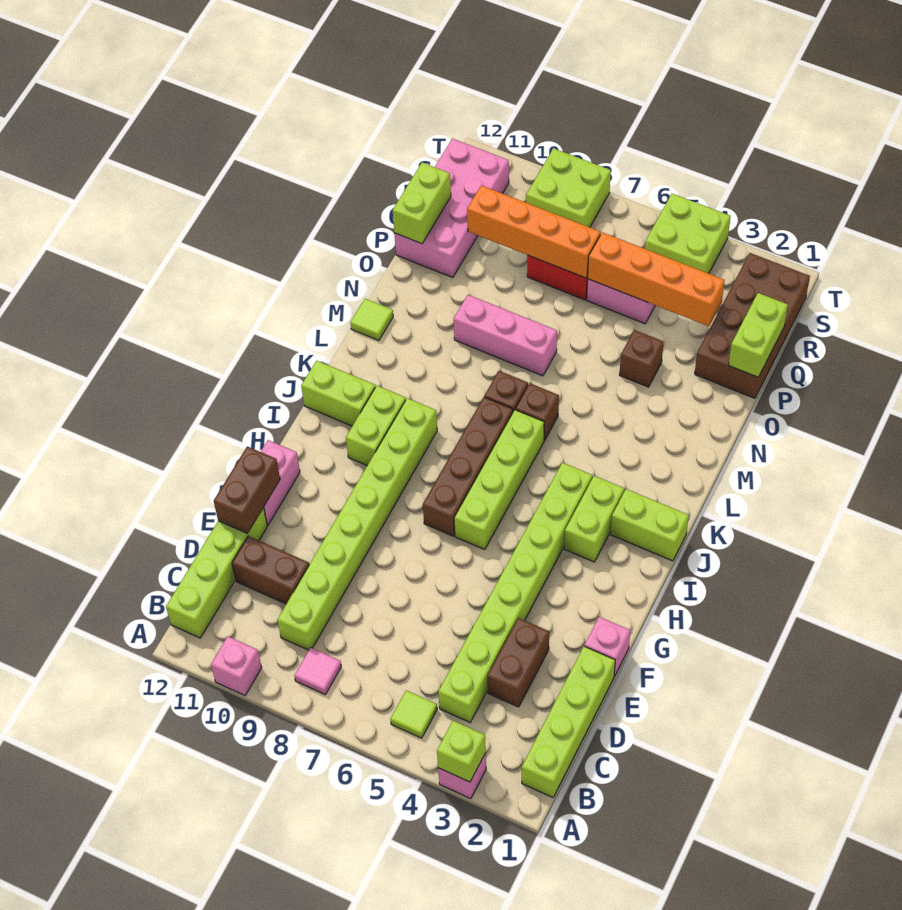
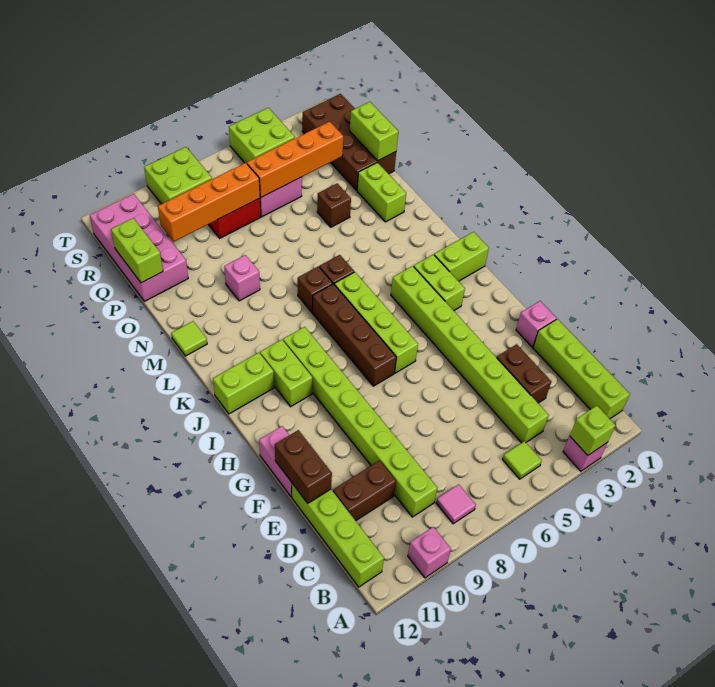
none -> lime 1x2 brick [357,163,406,222]
pink 1x3 brick [454,295,557,376] -> pink 1x1 brick [224,255,260,301]

